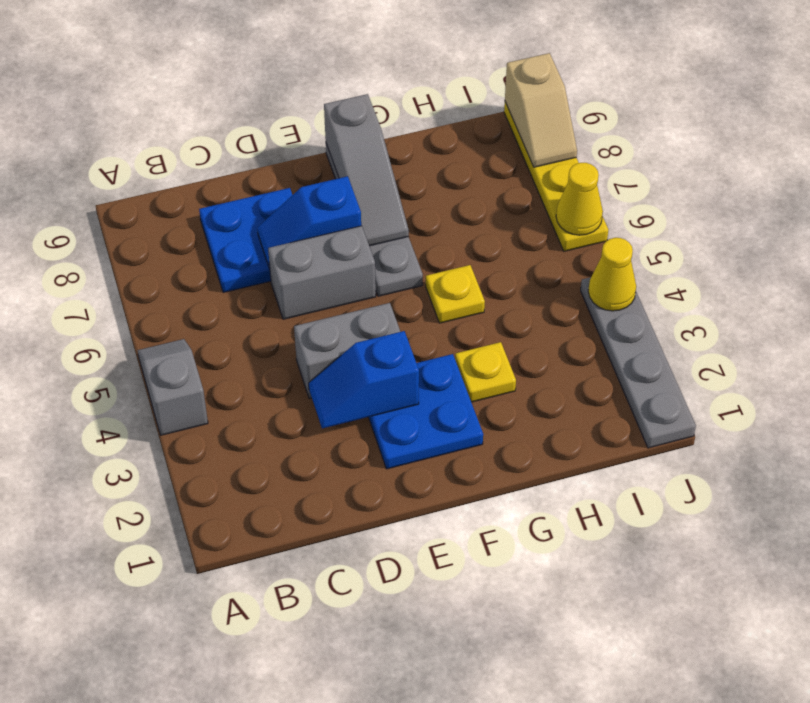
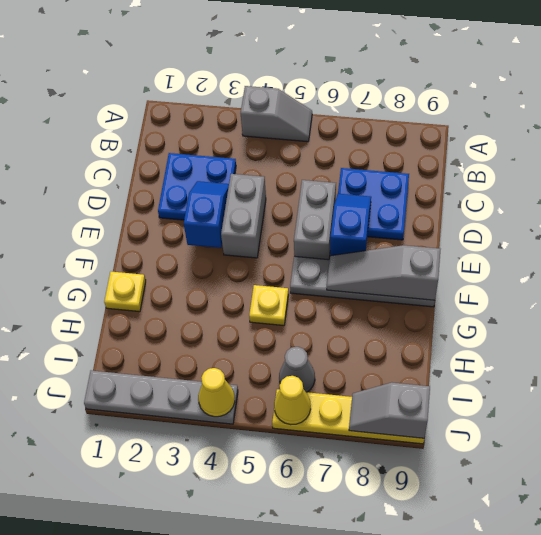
blue 2x2 plate [369,354,483,469] -> blue 2x2 plate moved to [158,153,236,220]
yellow 1x1 plate [455,342,516,402] -> yellow 1x1 plate moved to [104,272,146,312]
none -> grey 1x1 cone [279,347,315,392]
tan 1x2 slope [505,53,577,167] -> grey 1x2 slope [349,383,430,438]

